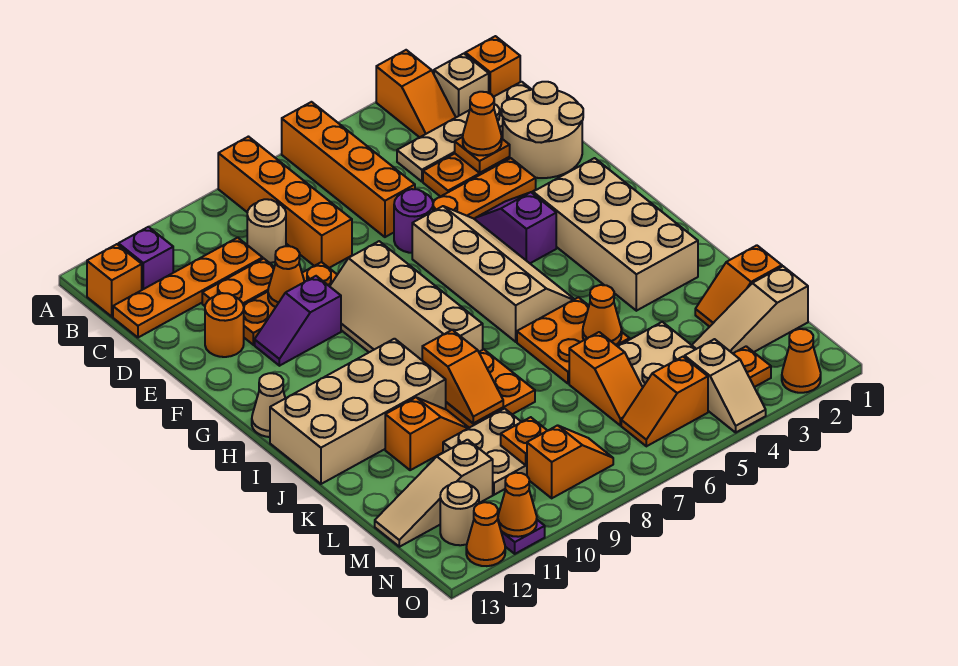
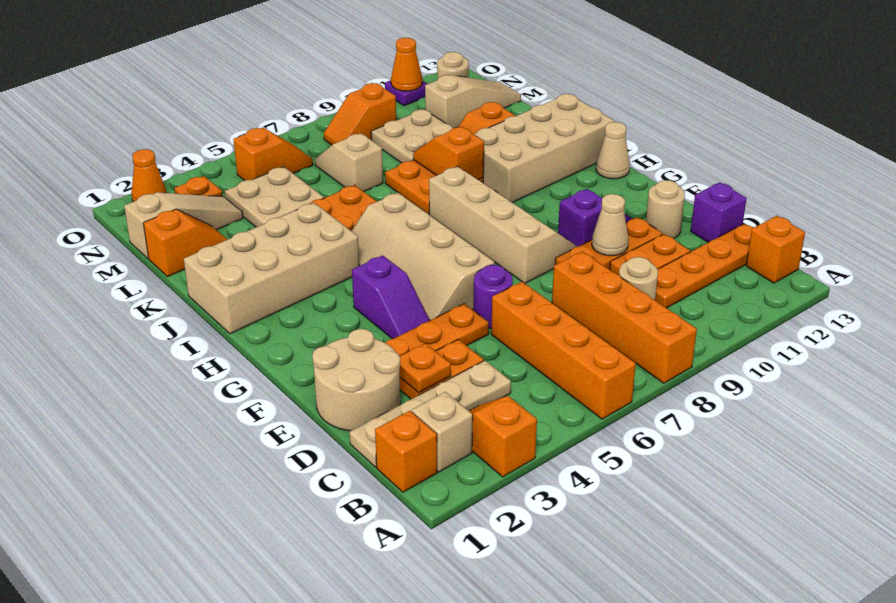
purple 1x1 brick [118,227,173,290] -> purple 1x1 brick moved to [691,182,746,242]
orange 1x1 cone [463,92,502,156] -> none
orange 1x1 cone [268,246,304,307] -> tan 1x1 cone [592,194,629,256]
orange 1x1 round brick [205,293,244,357] -> tan 1x1 round brick [646,180,685,238]
tan 2x4 brick [533,158,698,311] -> tan 2x4 brick turned to [184,203,359,334]
orange 1x1 cone [583,285,622,345] -> none
orange 1x2 slope [569,332,643,425] -> none
orange 1x1 plate [501,417,548,465] -> none
tan 1x2 slope [685,339,766,432] -> tan 1x2 slope moved to [315,133,383,192]
orange 1x1 cone [466,502,505,566] -> none

